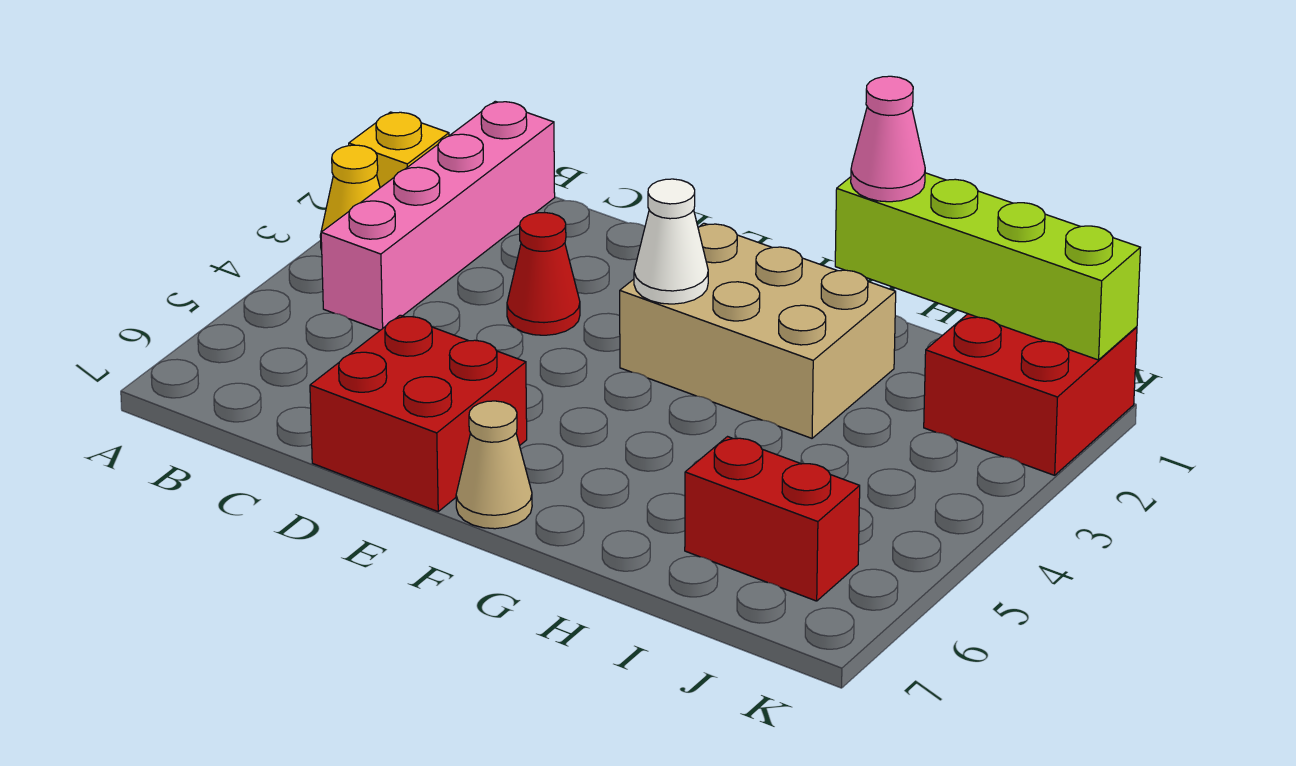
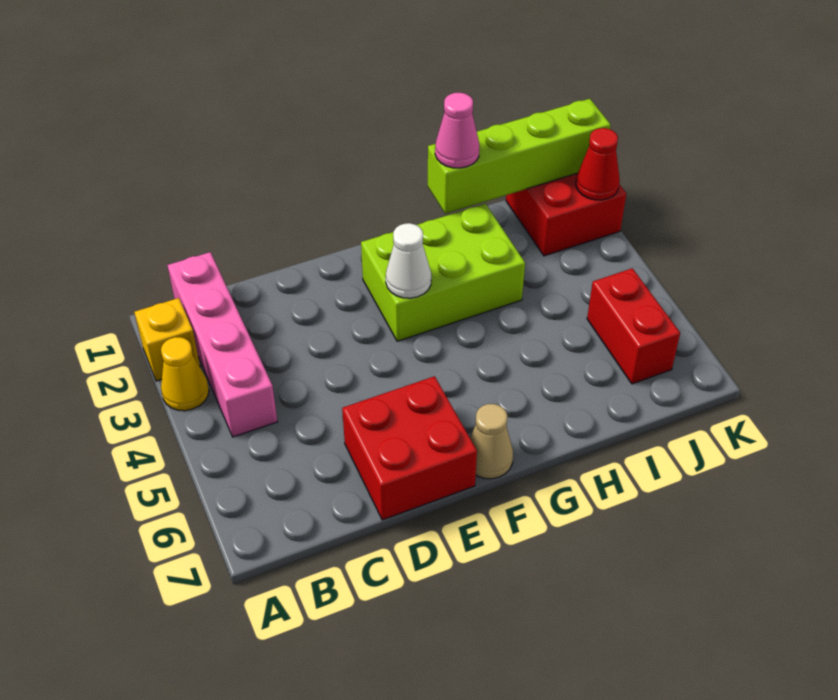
red 1x1 cone [507,212,580,335] -> red 1x1 cone moved to [576,128,620,200]
tan 2x3 brick [620,223,896,438] -> lime 2x3 brick [361,204,525,341]
red 1x2 brick [685,437,860,601] -> red 1x2 brick turned to [587,268,680,384]

